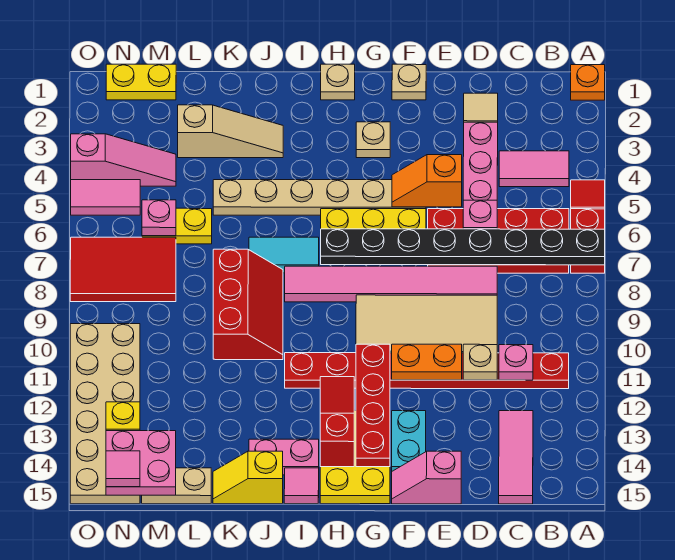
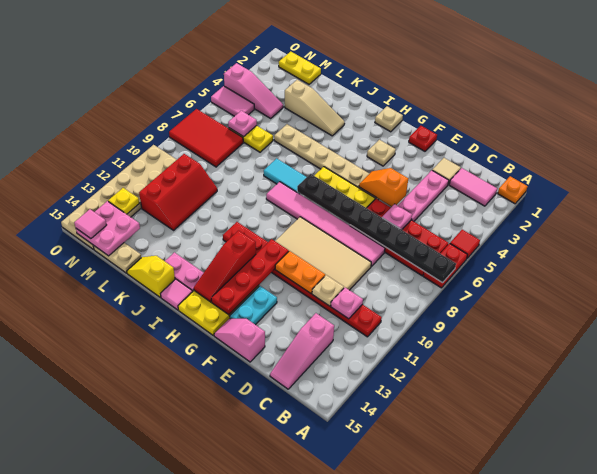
pink 1x2 tile [499,151,569,187] -> pink 1x2 tile moved to [449,168,497,206]
pink 1x3 tile [499,411,533,504] -> pink 1x3 slope [270,313,334,389]
tan 1x1 plate [392,64,426,100] -> red 1x1 plate [409,126,437,151]
red 1x3 slope [320,377,354,467] -> red 1x3 slope turned to [194,231,256,302]
red 2x3 slope [213,249,283,360] -> red 2x3 slope moved to [139,154,217,230]

